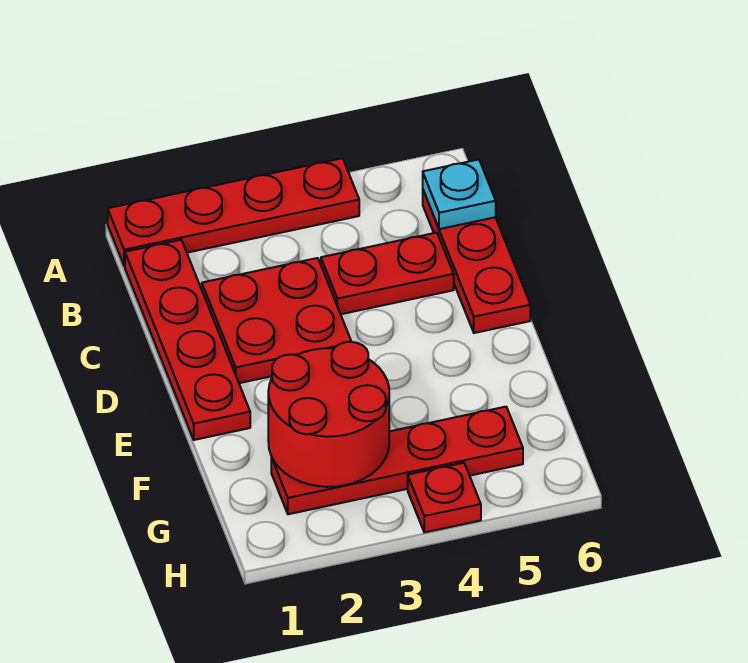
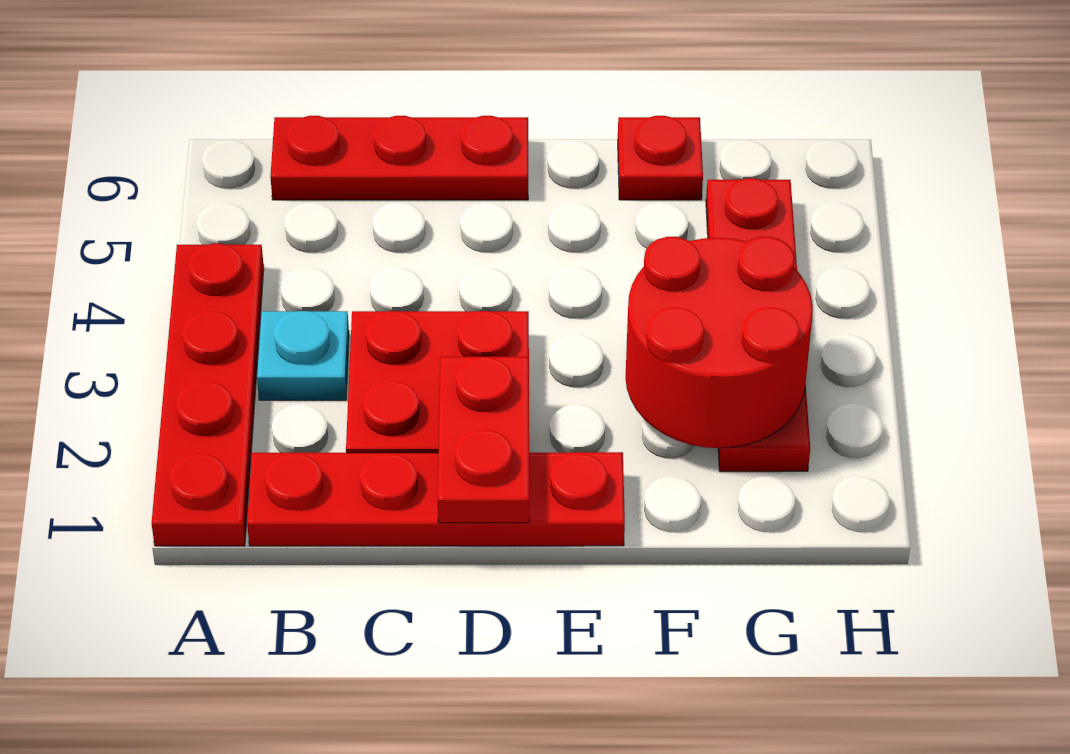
cyan 1x1 plate [423,160,496,229] -> cyan 1x1 plate moved to [257,311,349,400]
red 1x2 plate [321,233,454,314] -> red 1x2 plate moved to [438,357,529,523]
red 1x1 plate [408,463,481,532] -> red 1x1 plate moved to [618,116,703,200]

